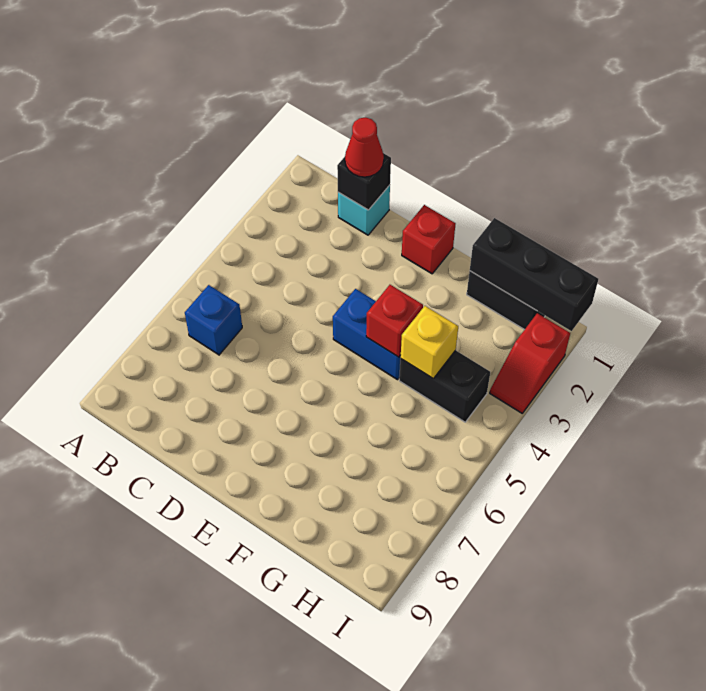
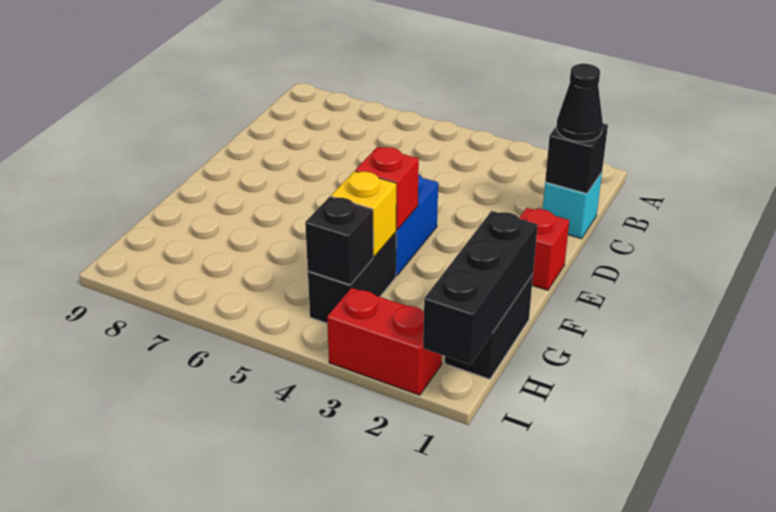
blue 1x1 brick [185,285,242,355] -> none
red 1x1 cone [345,117,384,177] -> black 1x1 cone [556,64,603,141]
none -> black 1x1 brick [305,197,373,285]
red 1x2 slope [490,313,570,413] -> red 1x2 brick [327,288,442,395]

